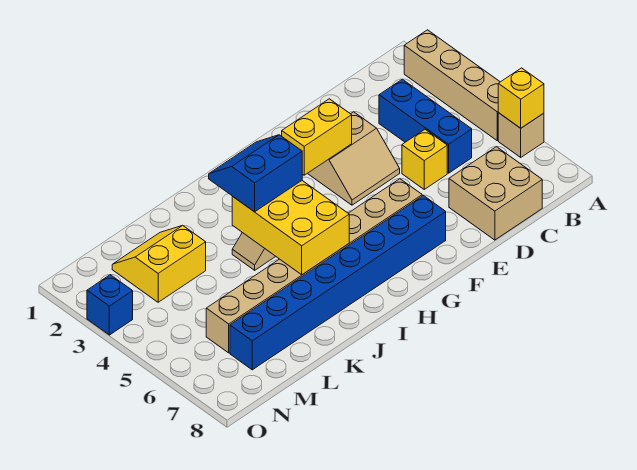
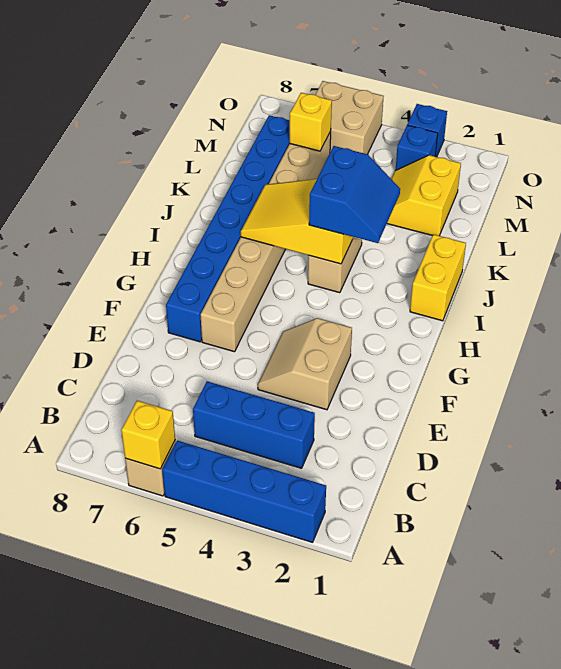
tan 1x4 brick [404,30,500,140] -> blue 1x4 brick [162,441,326,542]
tan 2x2 brick [449,147,542,240] -> tan 2x2 brick moved to [315,81,384,154]
yellow 1x1 brick [402,130,447,189] -> yellow 1x1 brick moved to [290,93,332,151]
yellow 1x2 brick [282,99,352,175] -> yellow 1x2 brick moved to [410,234,466,321]
yellow 2x3 brick [232,181,349,275] -> yellow 2x3 slope [241,179,353,264]
yellow 2x2 slope [112,225,206,302] -> yellow 2x2 slope turned to [387,155,461,236]
none -> blue 1x1 brick [396,125,438,170]

